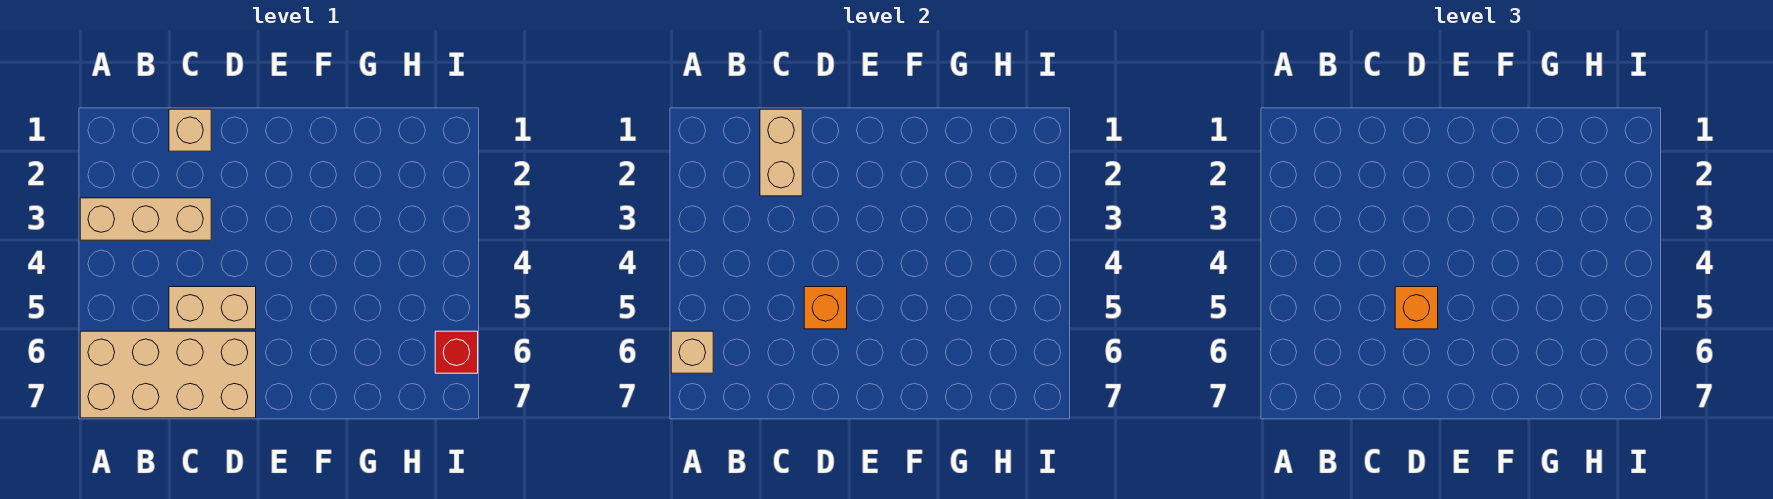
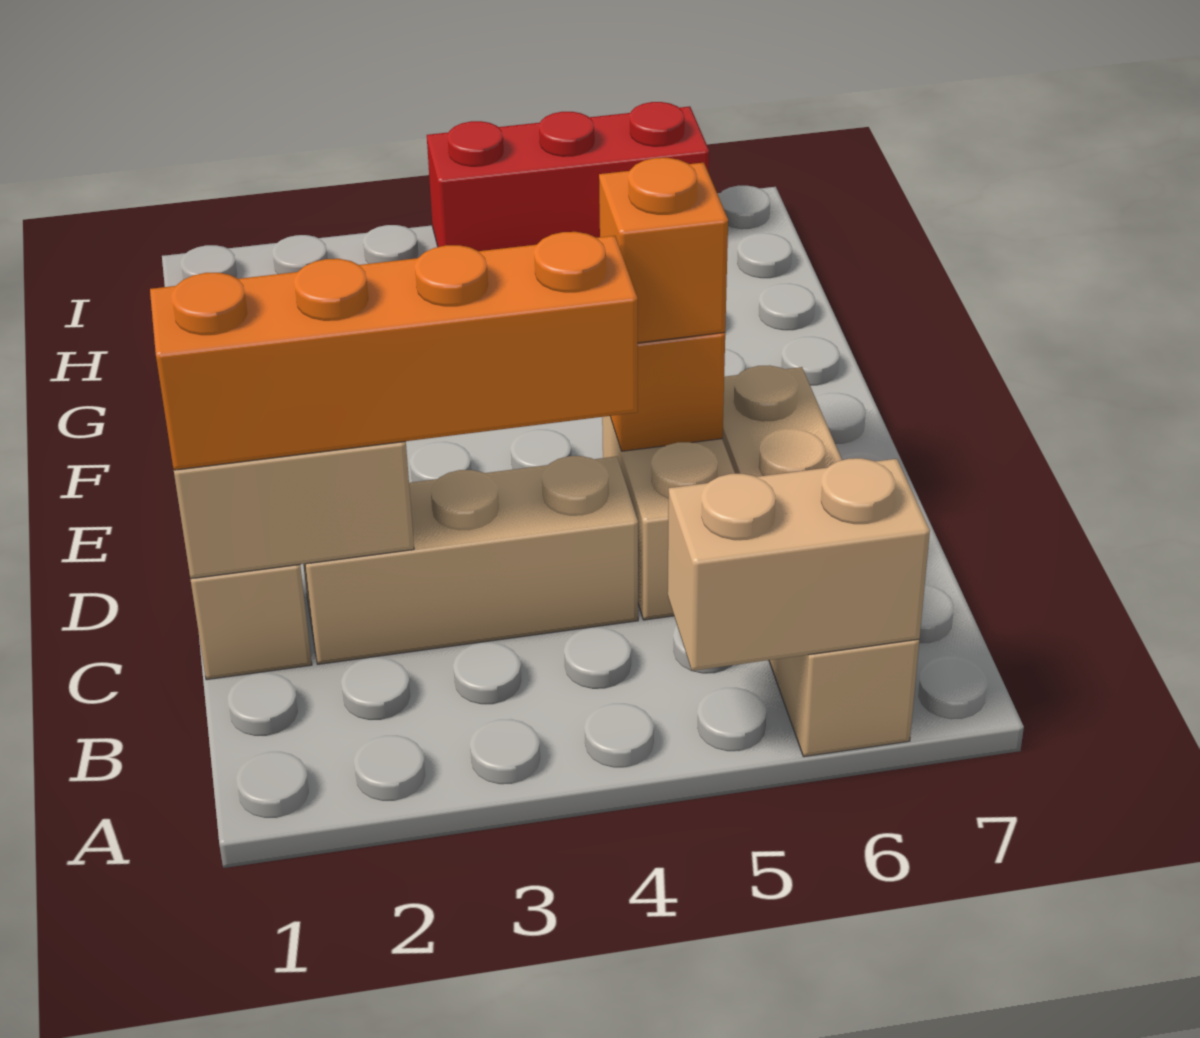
tan 1x3 brick [80,198,211,240] -> tan 1x3 brick turned to [303,456,638,664]
tan 2x4 brick [80,331,256,418] -> tan 1x4 brick [723,365,919,757]
tan 1x1 brick [671,331,713,373] -> tan 1x2 brick [668,458,930,671]
none -> orange 1x4 brick [150,232,638,470]
red 1x1 brick [435,331,478,373] -> red 1x3 brick [427,102,709,251]

